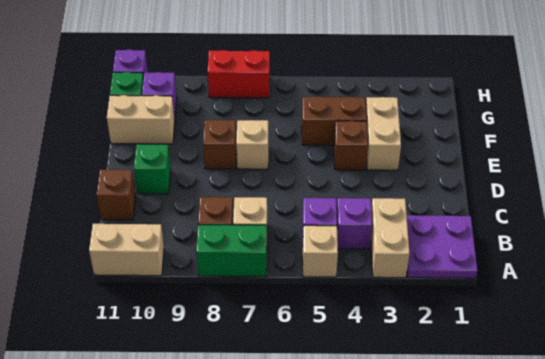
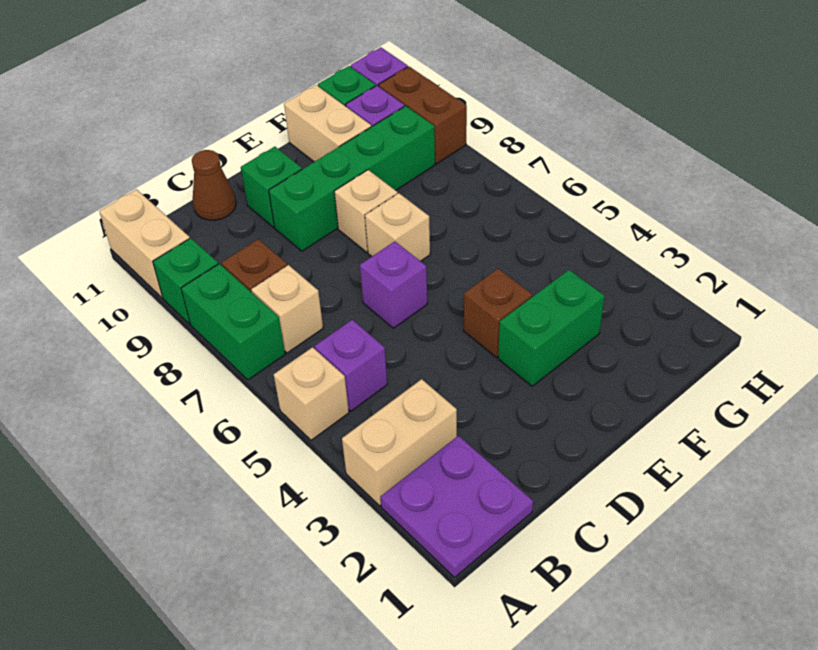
none -> green 1x1 brick [153,238,218,324]
purple 1x1 brick [337,198,372,249] -> purple 1x1 brick moved to [360,241,427,328]
brown 1x1 brick [97,170,136,220] -> brown 1x1 cone [192,150,236,220]
none -> green 1x4 brick [269,106,435,251]
tan 1x2 brick [366,97,401,170] -> green 1x2 brick [498,270,605,386]
brown 1x1 brick [203,120,236,169] -> tan 1x1 brick [334,170,397,252]
brown 1x2 brick [302,96,366,145] -> brown 1x2 brick moved to [379,67,467,164]
red 1x2 brick [208,50,270,98] -> none

